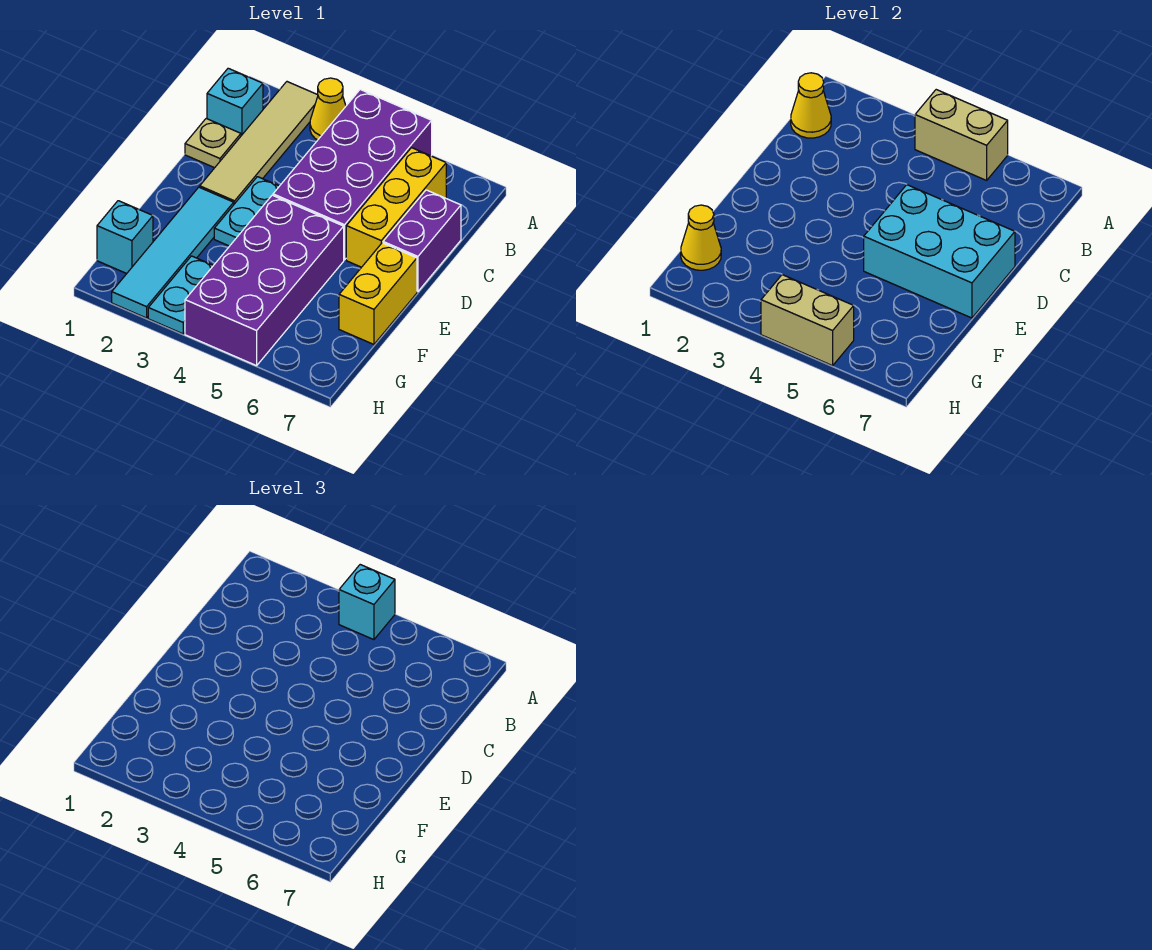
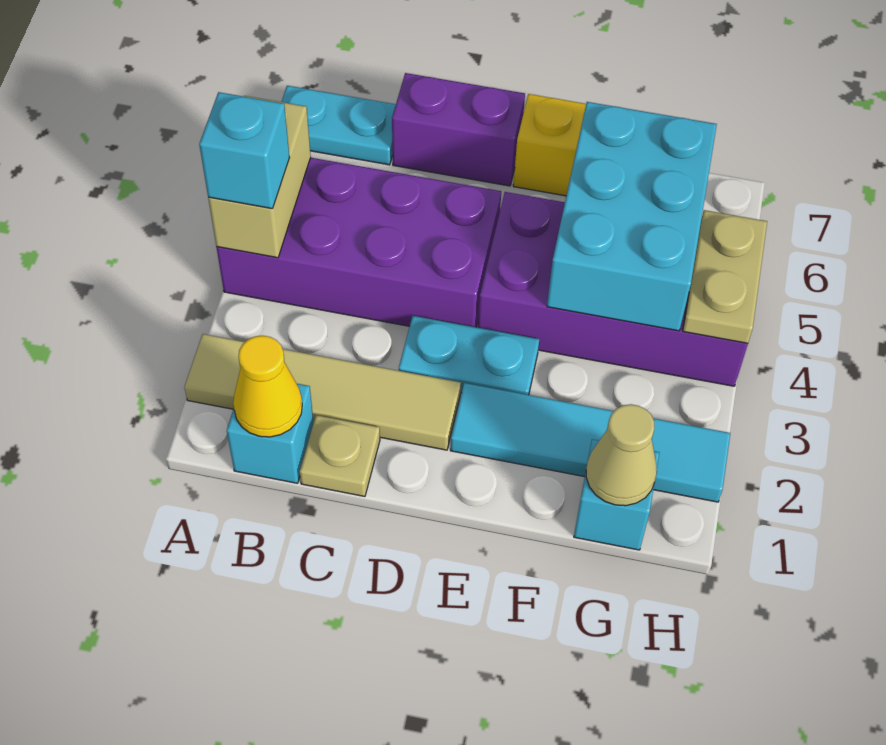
yellow 1x1 cone [310,78,346,140] -> none
yellow 1x3 brick [346,148,446,267] -> none
cyan 2x3 brick [864,185,1015,318] -> cyan 2x3 brick moved to [547,102,717,331]
yellow 1x1 cone [681,205,721,270] -> tan 1x1 cone [586,404,657,506]
cyan 1x2 plate [148,256,213,334] -> cyan 1x2 plate moved to [281,86,396,165]
tan 1x2 brick [761,275,854,366] -> tan 1x2 plate [683,210,767,343]

